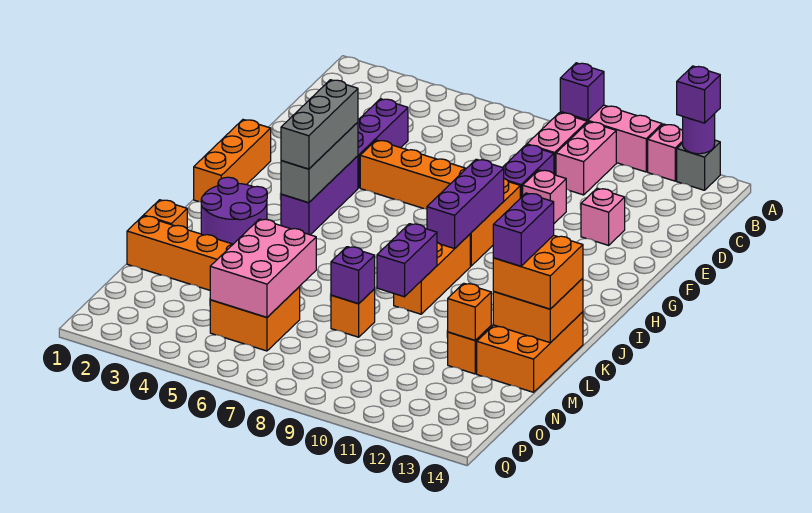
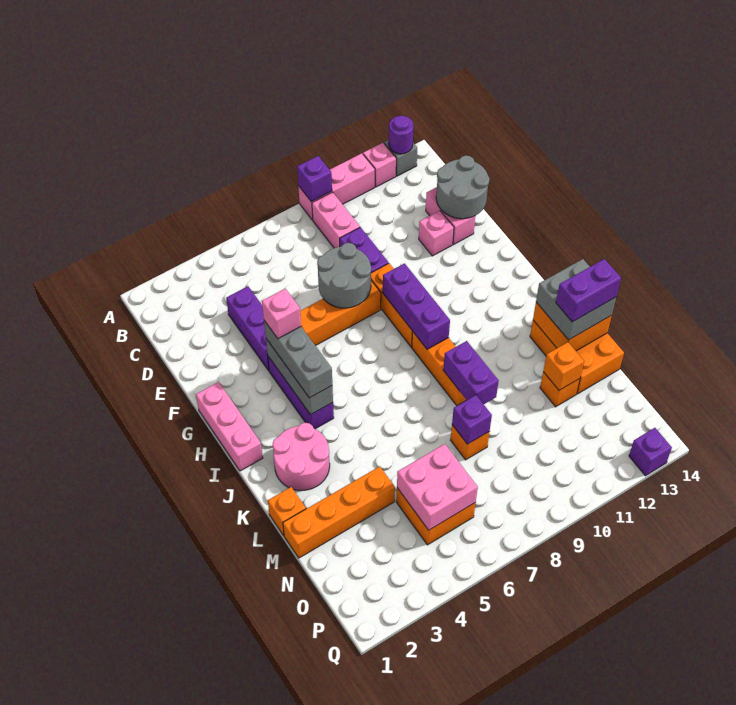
purple 1x1 brick [677,66,720,123] -> purple 1x1 brick moved to [629,428,672,476]
pink 1x2 brick [556,122,616,195] -> pink 1x2 brick moved to [426,187,475,244]
none -> grey 2x2 round brick [436,155,490,219]
none -> grey 2x2 round brick [317,243,371,308]
pink 1x1 brick [523,170,566,223] -> pink 1x1 brick moved to [262,289,301,339]
orange 1x3 brick [194,120,271,202] -> pink 1x3 brick [196,382,263,471]
purple 2x2 round brick [201,177,267,244] -> pink 2x2 round brick [273,423,330,490]
orange 2x2 brick [493,235,583,309] -> grey 2x2 brick [536,259,616,340]
purple 1x2 brick [493,193,554,266] -> purple 1x2 brick turned to [556,259,621,322]
pink 2x3 brick [210,219,316,317] -> pink 2x2 brick [397,444,478,530]

